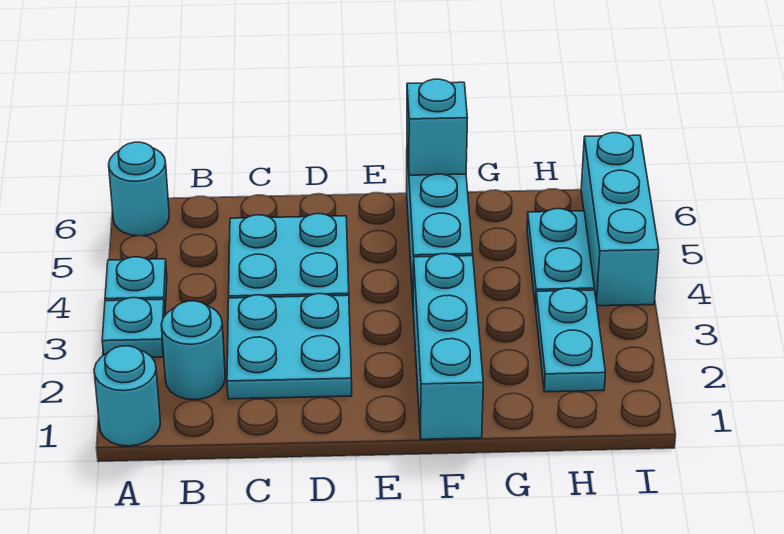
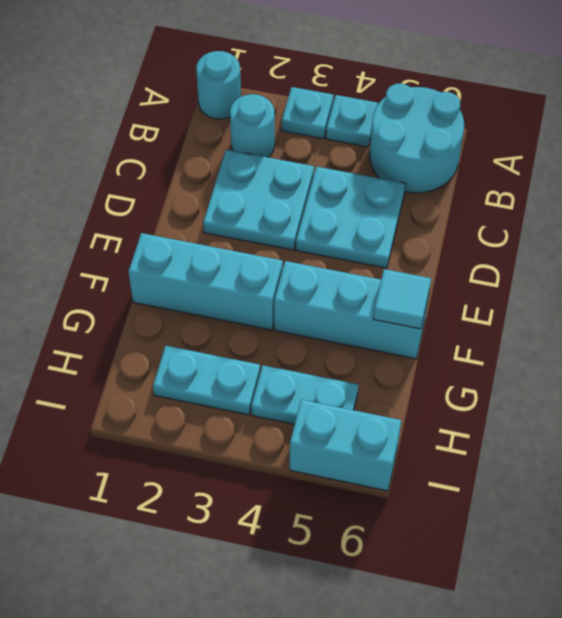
cyan 1x1 round brick [109,142,169,236] -> cyan 2x2 round brick [370,84,464,193]
cyan 1x1 brick [407,79,467,175] -> cyan 1x1 tile [373,269,431,329]
cyan 1x3 brick [581,133,659,306] -> cyan 1x2 brick [290,400,401,491]

